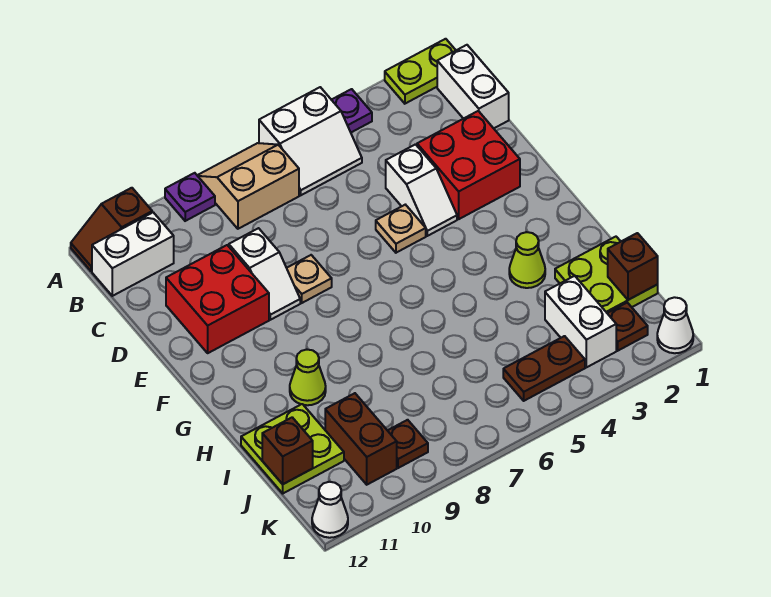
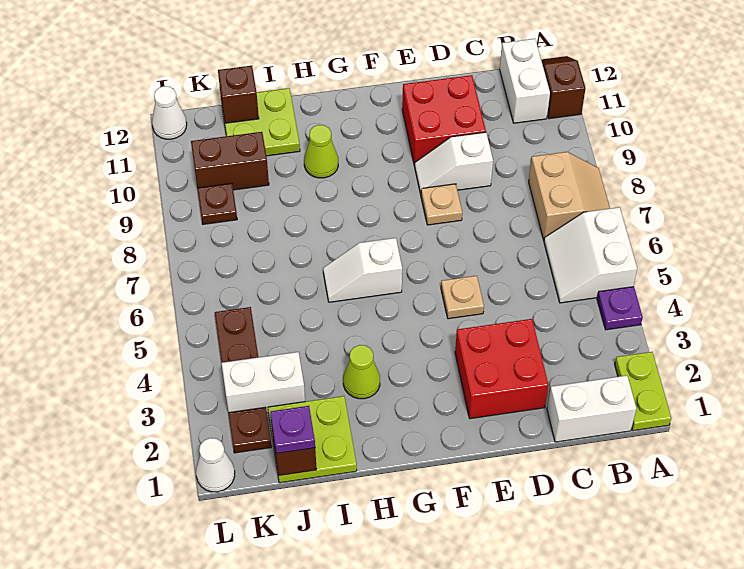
purple 1x1 plate [165,173,215,221] -> purple 1x1 plate moved to [270,406,315,454]
white 1x2 slope [386,144,457,236] -> white 1x2 slope moved to [323,238,402,302]

